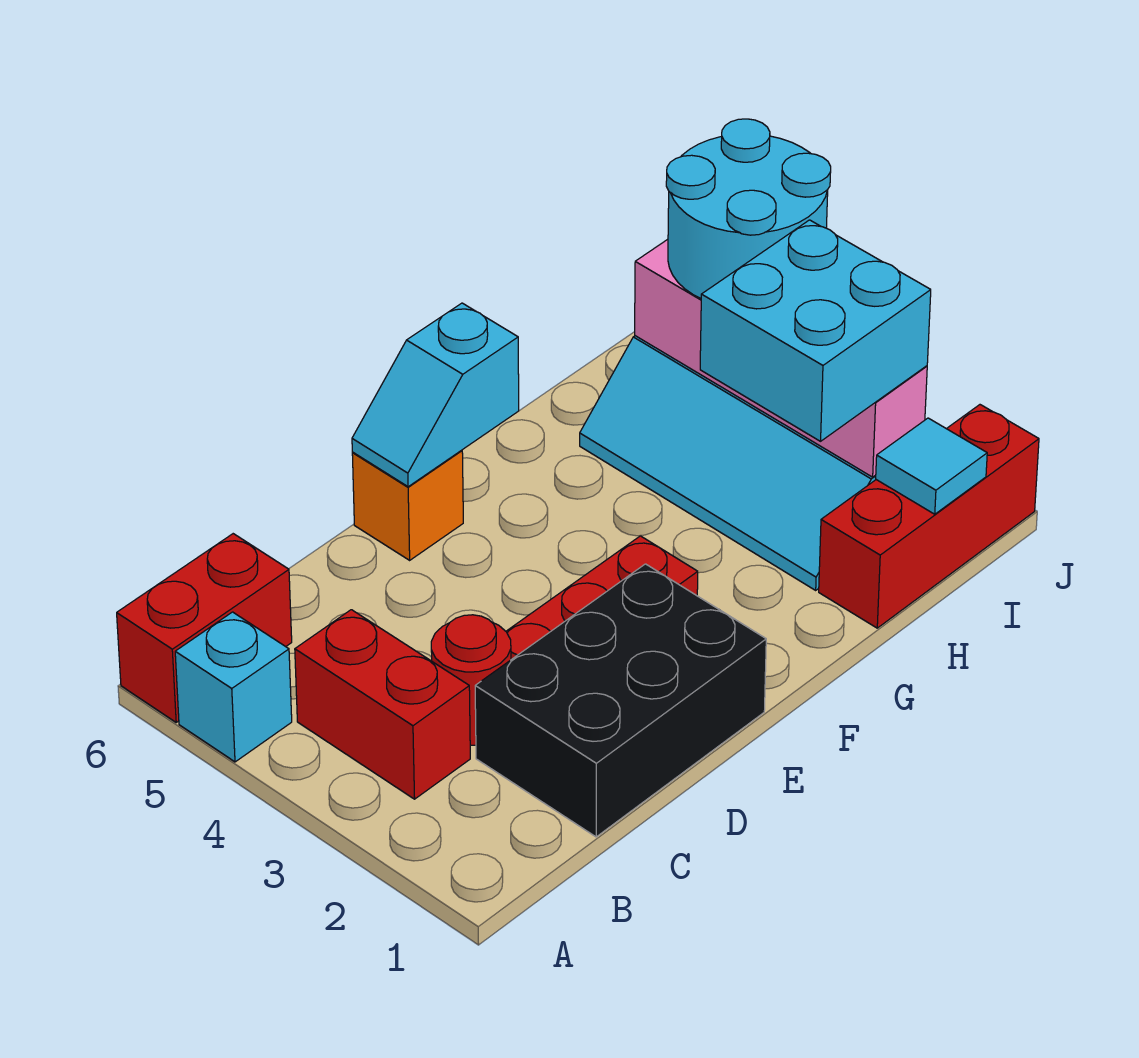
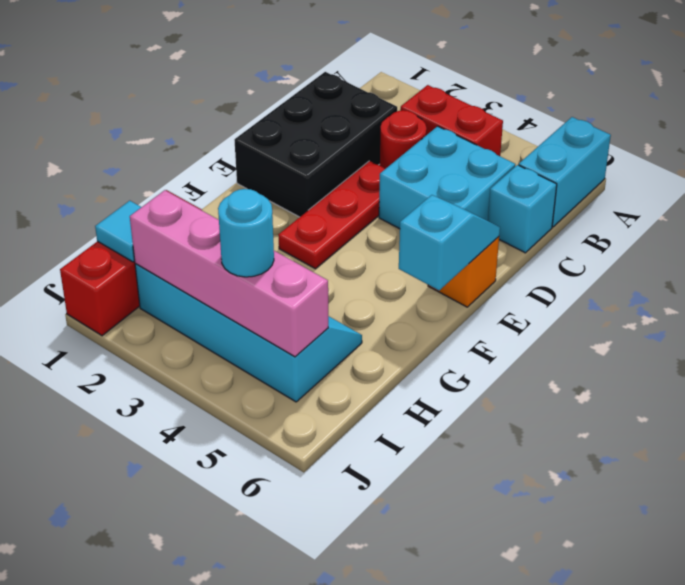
cyan 1x1 brick [175,612,292,762] -> cyan 1x1 brick moved to [488,165,557,253]
red 1x2 brick [117,534,292,722] -> cyan 1x2 brick [519,117,611,227]
cyan 2x2 brick [700,220,931,441] -> cyan 2x2 brick moved to [379,126,515,229]
cyan 2x2 round brick [666,119,831,298] -> cyan 1x1 round brick [218,189,274,277]

